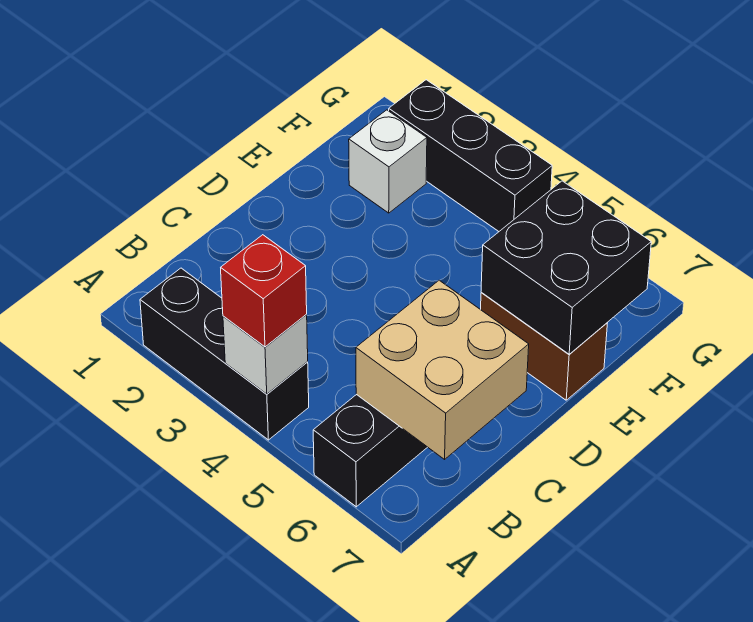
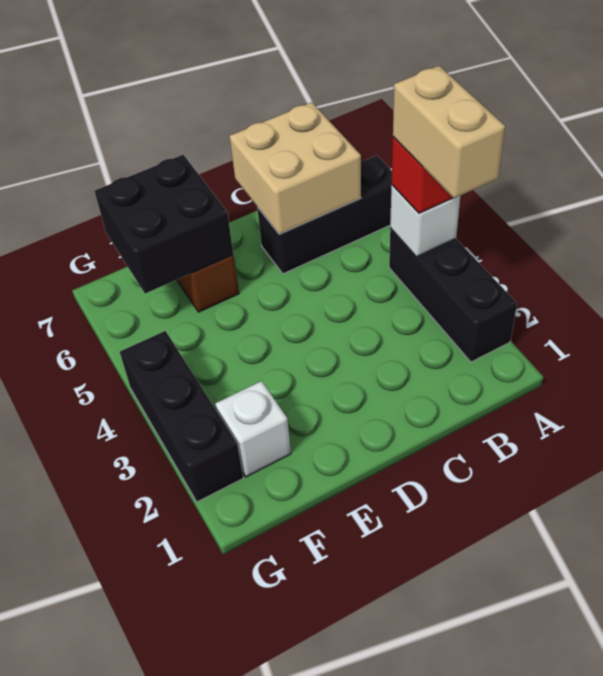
none -> tan 1x2 brick [393,66,505,198]

